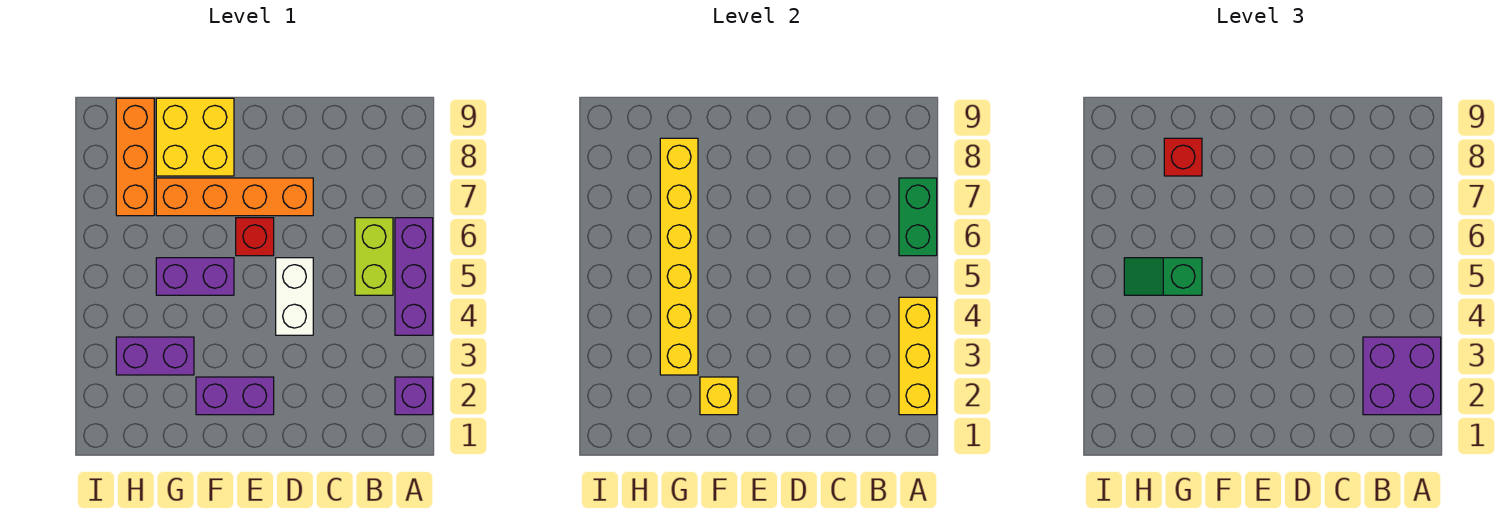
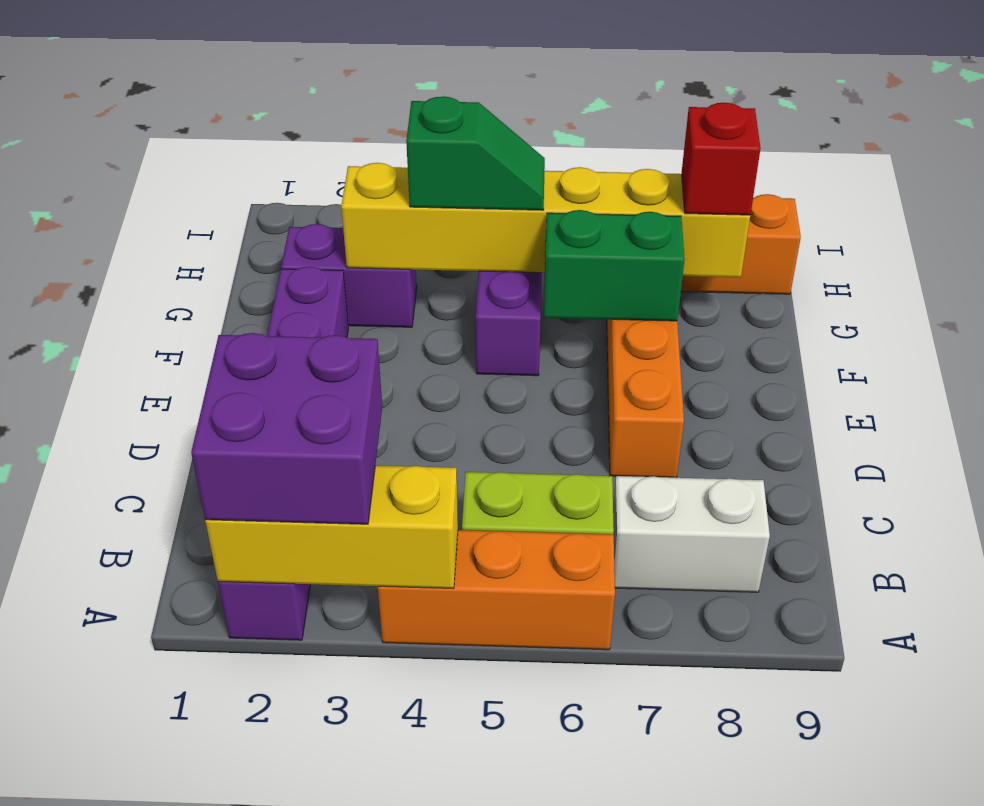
purple 1x3 brick [395,218,433,335] -> orange 1x3 brick [378,530,615,650]
green 1x2 brick [899,178,937,256] -> green 1x2 brick moved to [544,210,685,321]
white 1x2 brick [276,258,313,335] -> white 1x2 brick moved to [613,476,770,592]
red 1x1 brick [236,218,274,256] -> none
yellow 1x1 brick [700,377,738,415] -> none
yellow 2x2 brick [156,98,234,176] -> none
purple 1x2 brick [116,337,194,375] -> purple 1x2 brick turned to [281,224,417,327]
green 1x2 slope [1124,258,1202,295] -> green 1x2 slope turned to [406,96,545,210]

